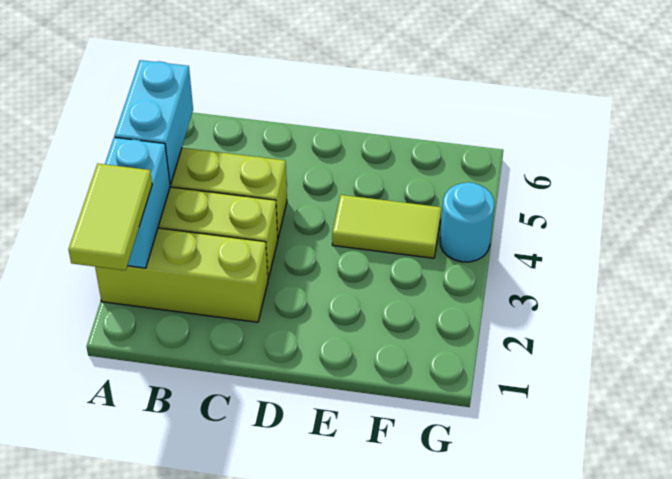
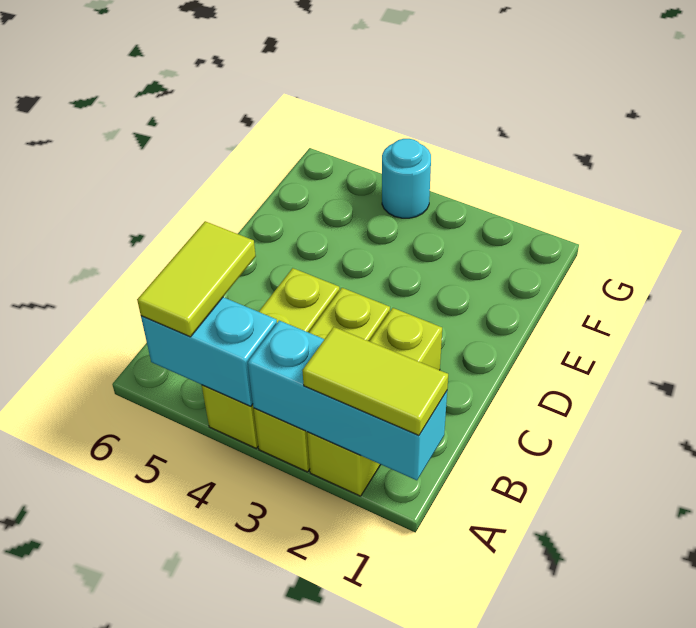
cyan 1x2 brick [105,137,170,268] -> cyan 1x3 brick [248,321,447,480]
lime 1x2 tile [332,195,441,258] -> lime 1x2 tile moved to [137,221,256,337]

